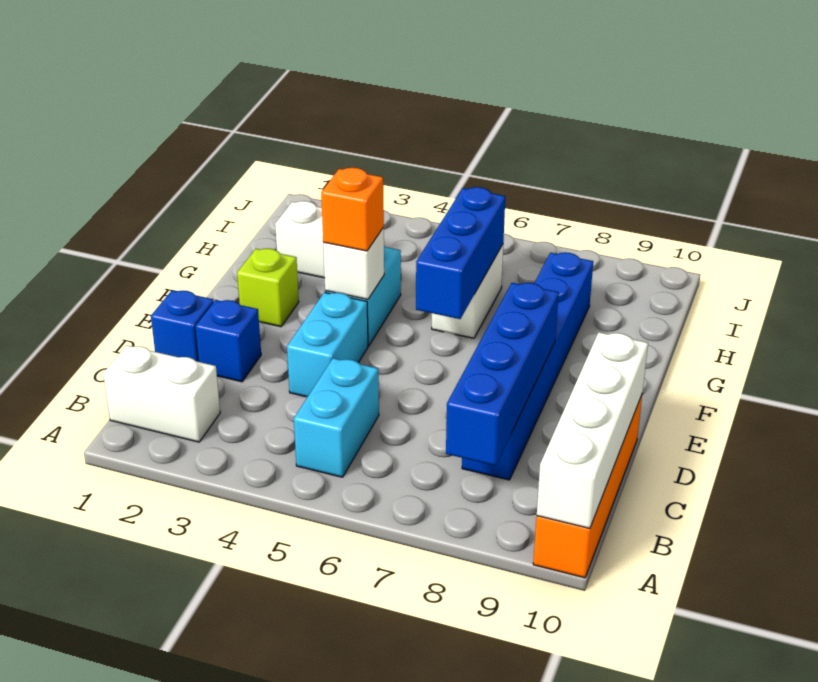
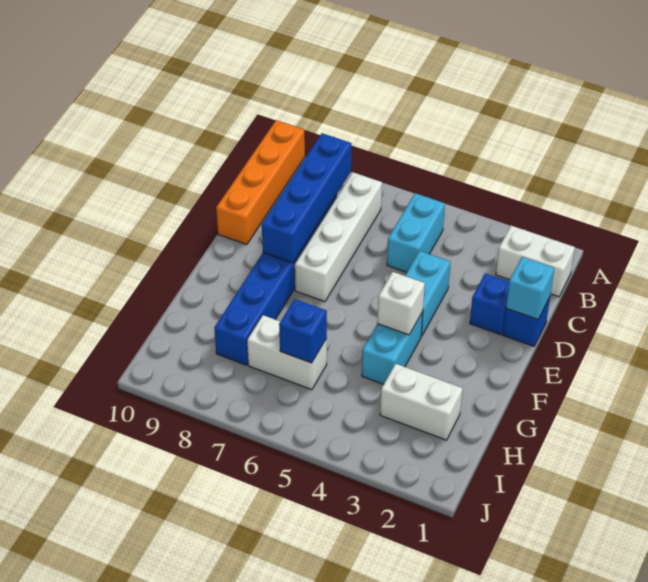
white 1x4 brick [537,332,648,529] -> white 1x4 brick moved to [295,172,382,302]
none -> cyan 1x1 brick [506,257,554,320]
lime 1x1 brick [237,248,299,327] -> none
orange 1x1 brick [321,168,384,251] -> none
blue 1x3 brick [416,187,505,319] -> blue 1x1 brick [279,299,327,363]
white 1x2 brick [432,245,503,338] -> white 1x2 brick turned to [247,315,327,390]

